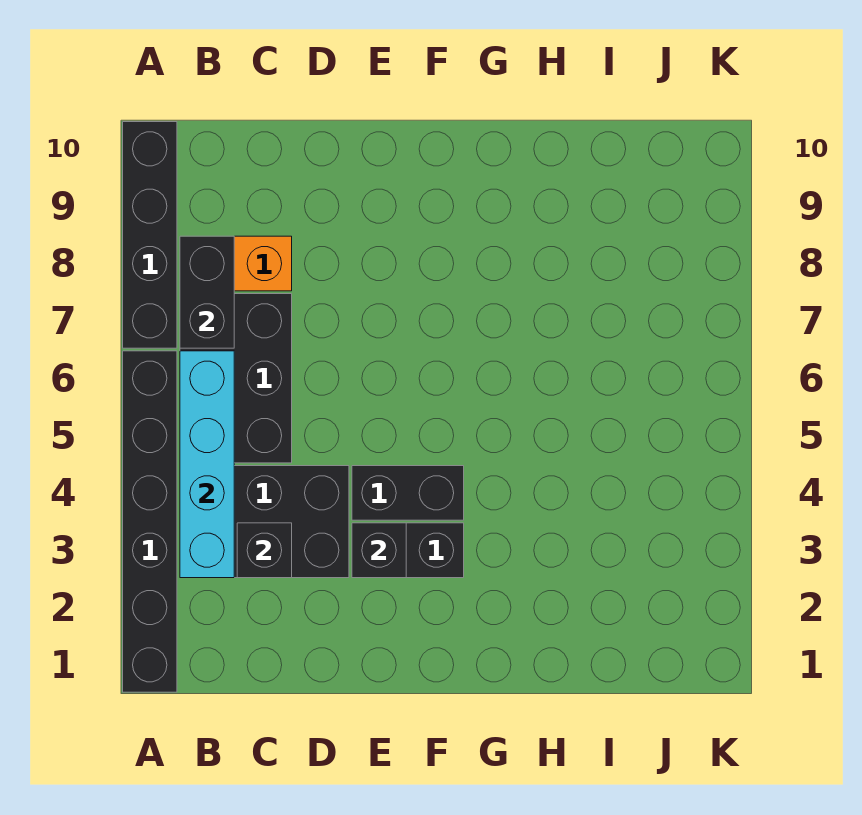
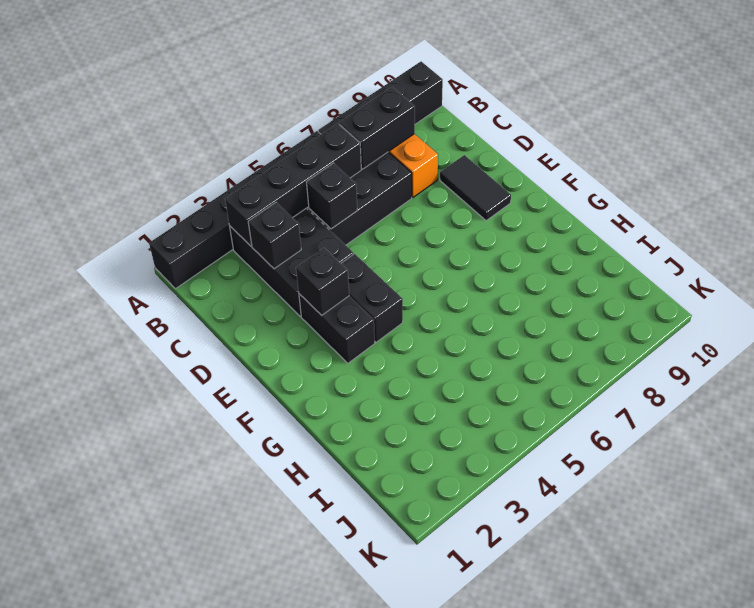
cyan 1x4 brick [180,351,234,578] -> black 1x4 brick [225,124,361,246]
none -> black 1x1 brick [307,163,358,229]
none -> black 1x2 tile [440,155,511,221]

